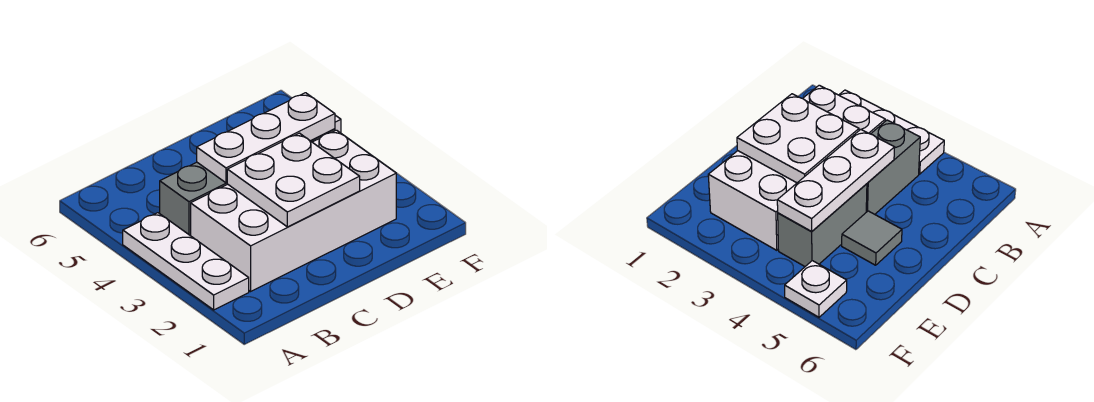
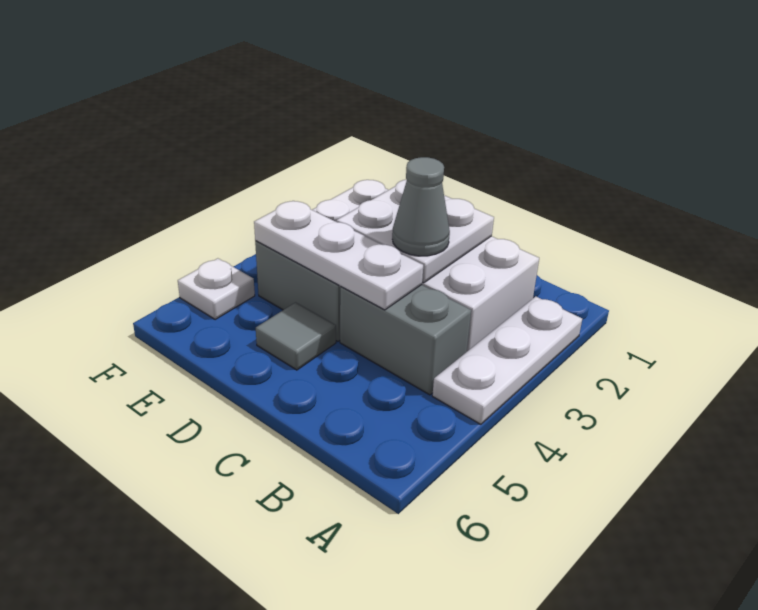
none -> grey 1x1 cone [392,157,450,256]

